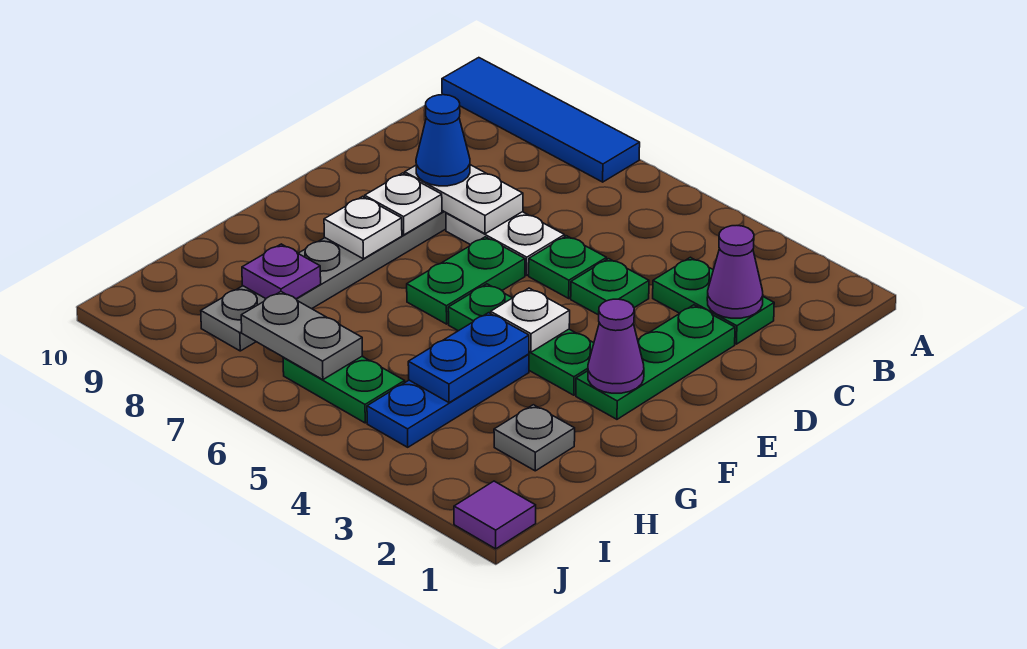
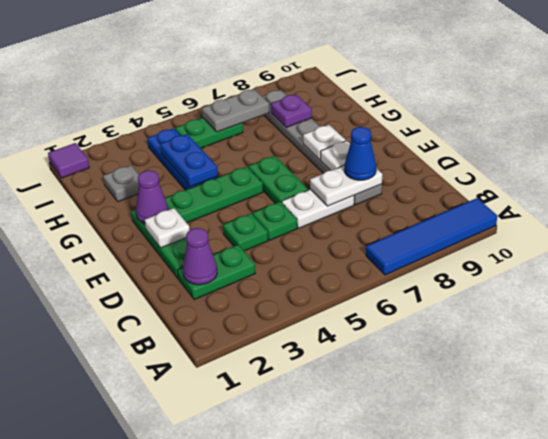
white 1x1 plate [491,288,570,352] -> white 1x1 plate moved to [145,208,190,248]

